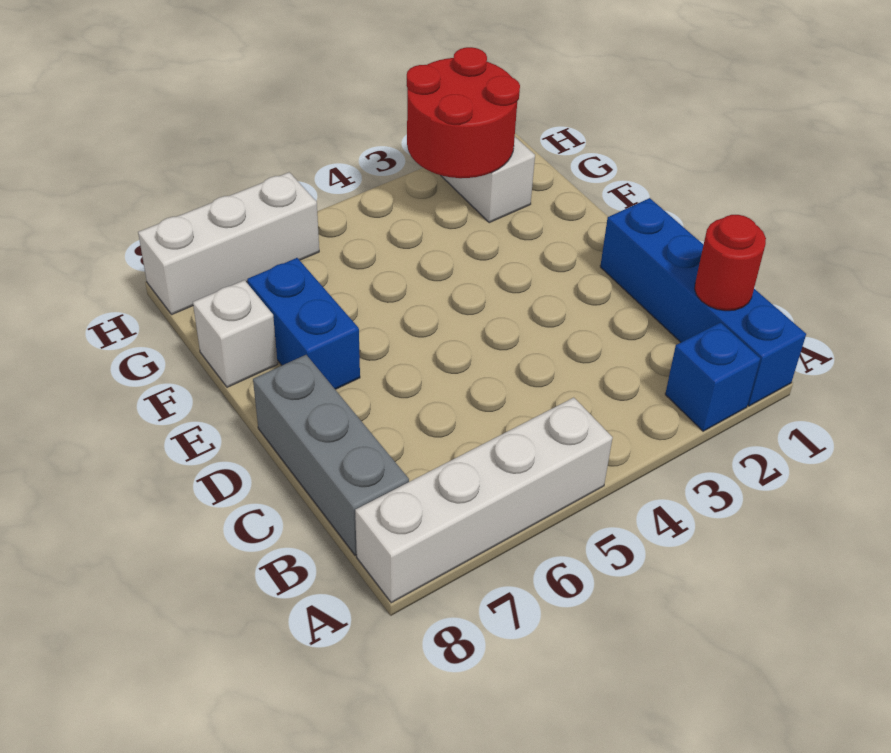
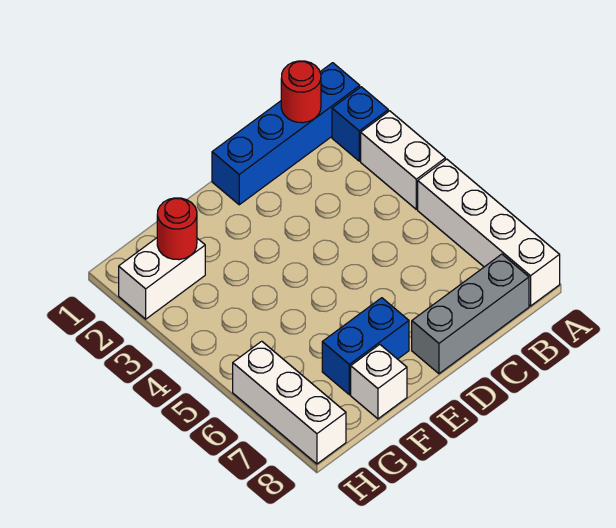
none -> white 1x2 brick [361,111,445,209]
red 2x2 round brick [407,47,520,178] -> red 1x1 round brick [157,198,197,260]

